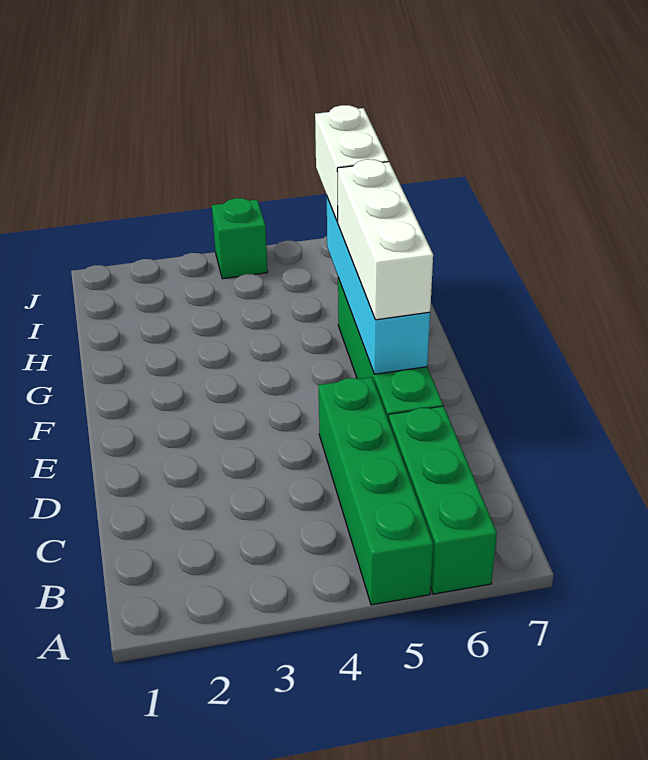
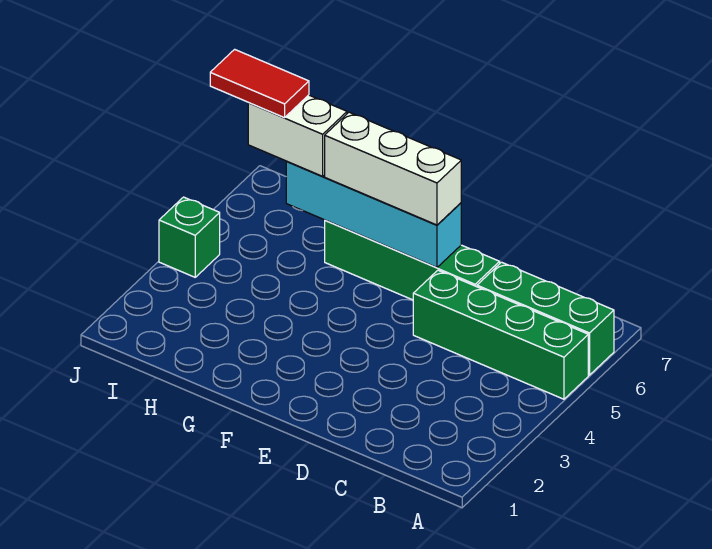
none -> red 1x2 tile [210,49,309,118]

